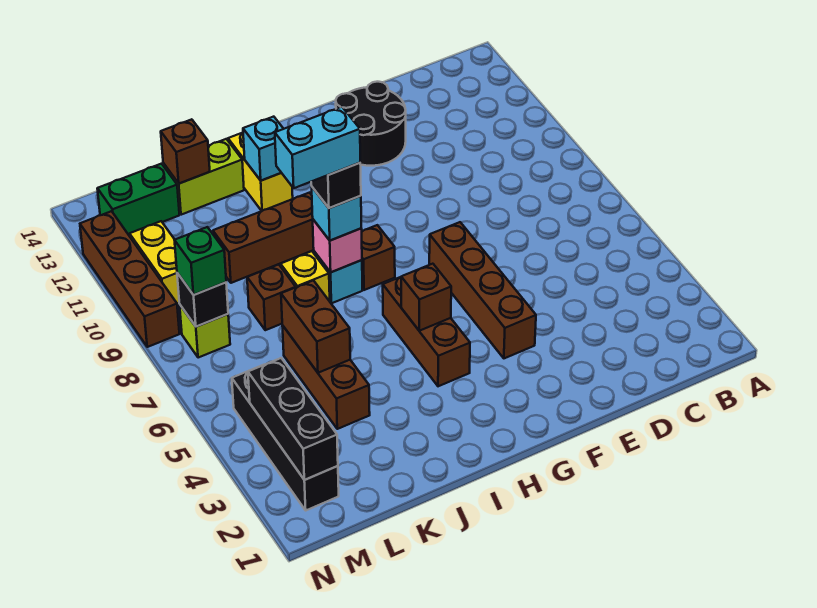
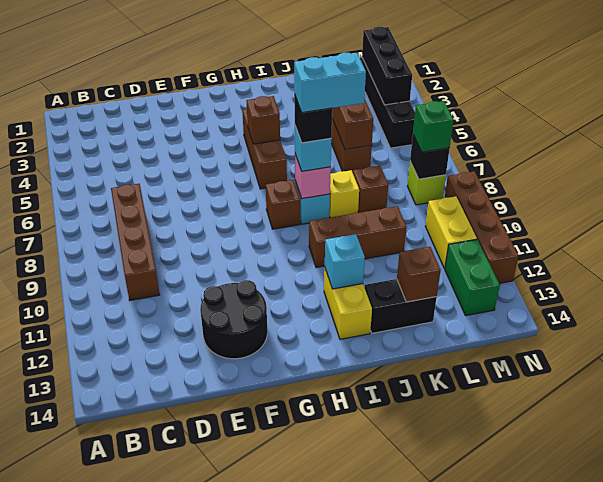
brown 1x4 brick [429,222,536,358] -> brown 1x4 brick moved to [111,184,160,300]
lime 1x2 brick [163,139,244,215] -> black 1x2 brick [365,279,437,333]
green 1x2 brick [97,164,179,235] -> green 1x2 brick turned to [445,240,500,316]

